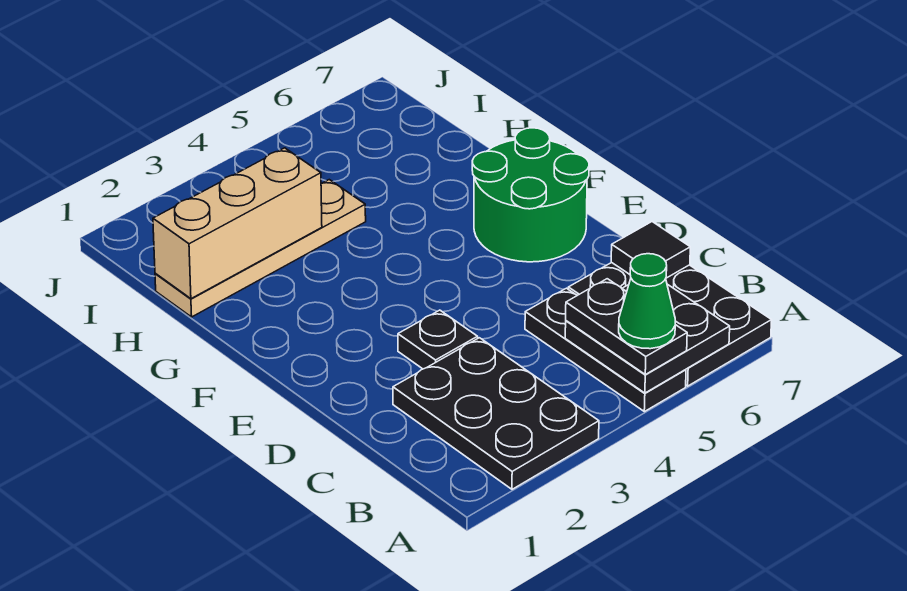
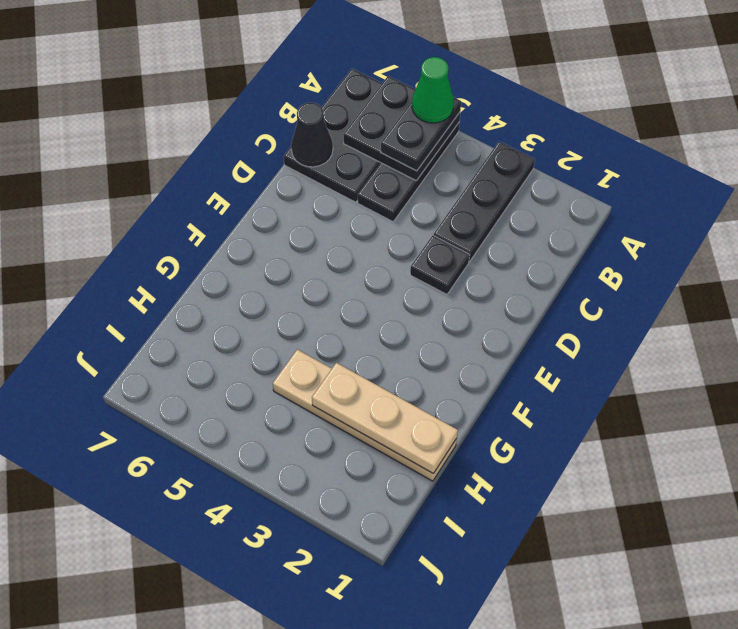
black 2x3 plate [393,338,599,489] -> black 1x3 plate [434,142,535,262]
black 1x1 tile [611,222,690,278] -> black 1x1 cone [291,103,333,167]
green 2x2 round brick [472,128,589,262] -> none
tan 1x3 brick [153,148,322,299] -> tan 1x3 plate [312,363,458,474]

